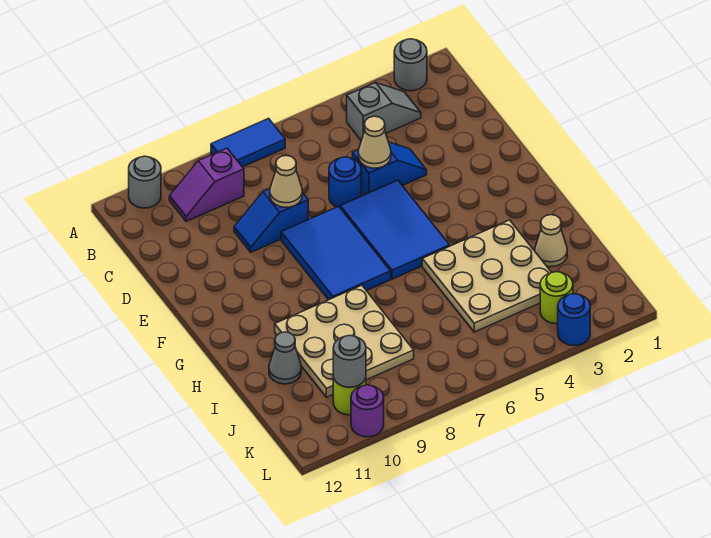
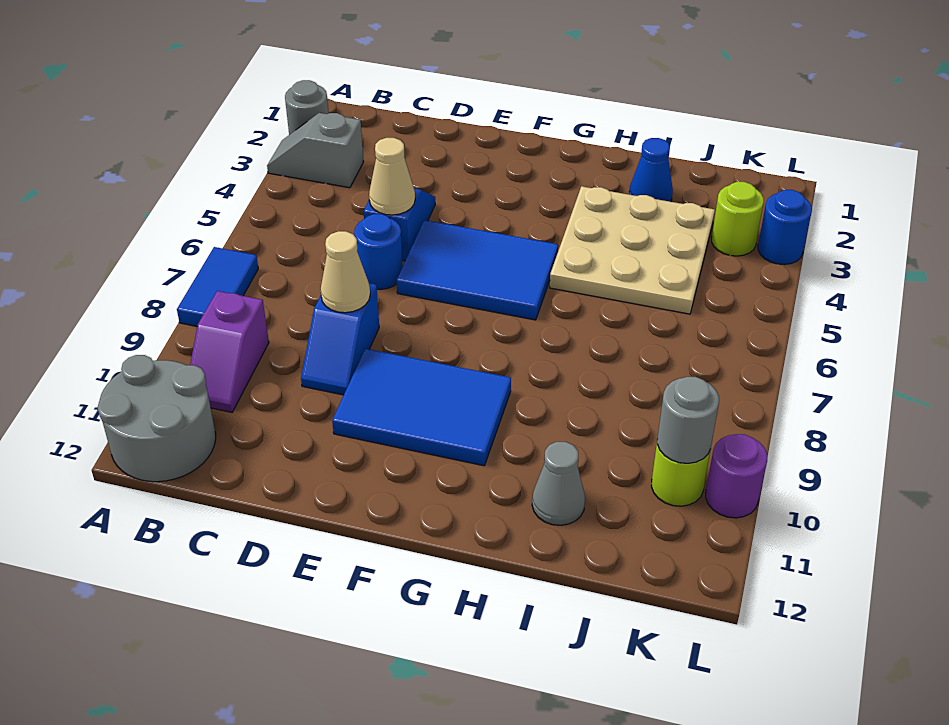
grey 1x1 round brick [129,156,161,208] -> grey 2x2 round brick [98,355,216,482]
grey 1x2 slope [347,83,421,141] -> grey 1x2 slope turned to [267,113,363,188]
blue 2x3 tile [281,206,391,300] -> blue 2x3 tile moved to [332,349,511,466]
tan 3x3 plate [275,285,414,397] -> none
tan 1x1 cone [535,215,567,267] -> blue 1x1 cone [629,138,673,202]

